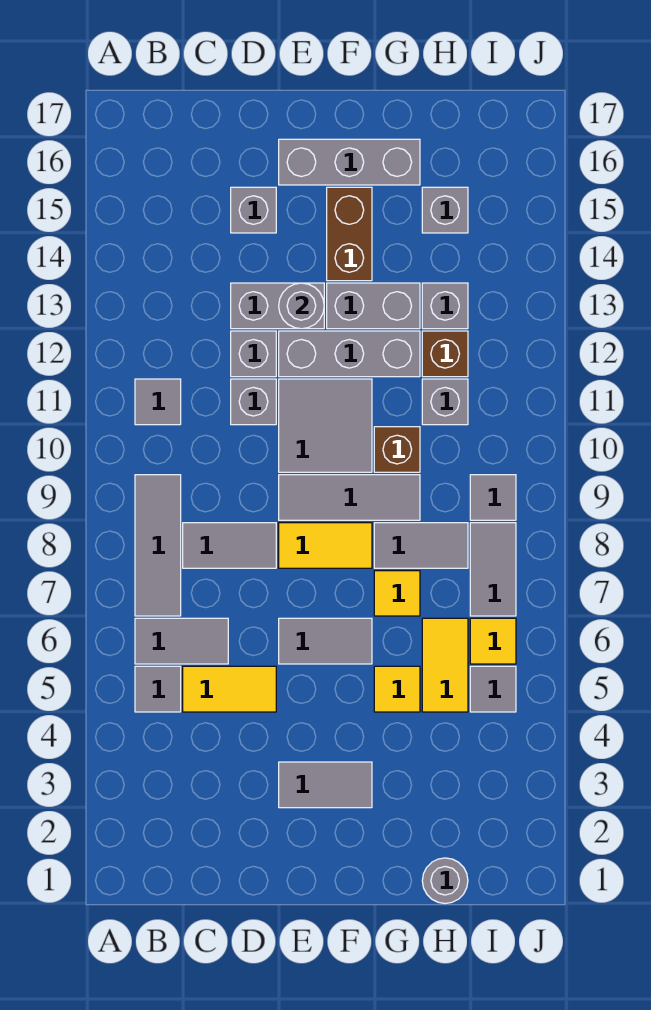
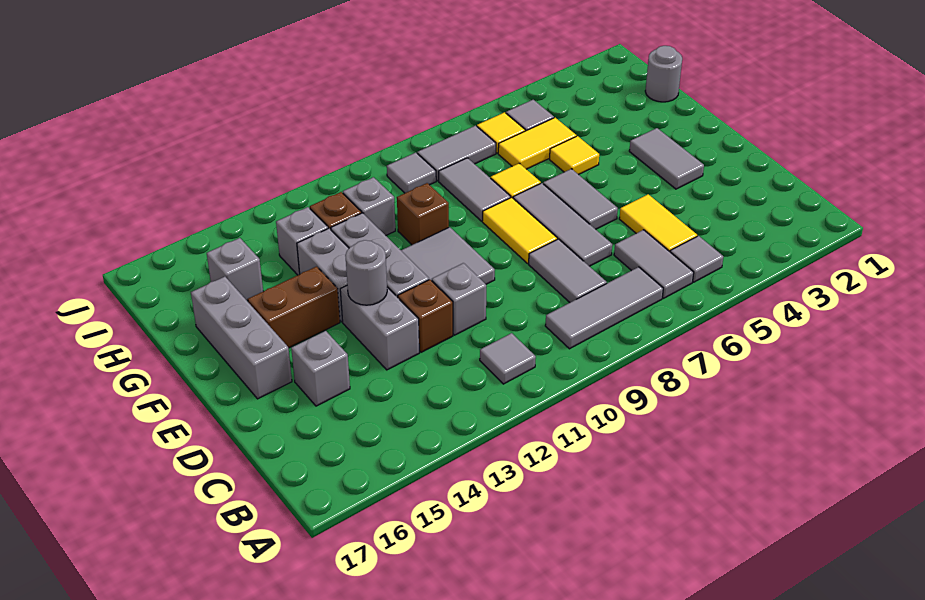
grey 1x1 brick [231,331,276,377] -> brown 1x1 brick [398,280,453,352]
grey 1x3 tile [279,475,420,520] -> grey 1x3 tile moved to [513,183,612,266]

